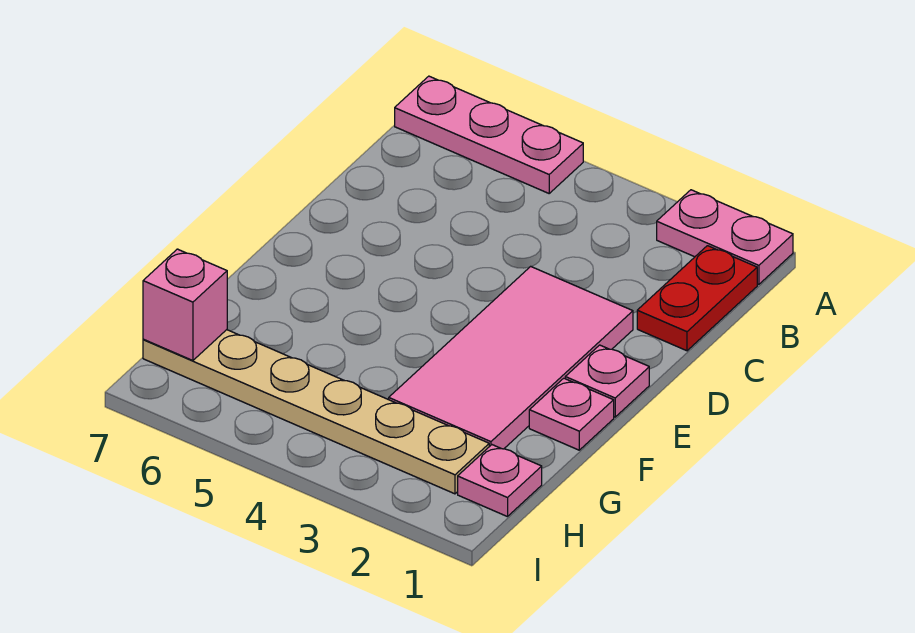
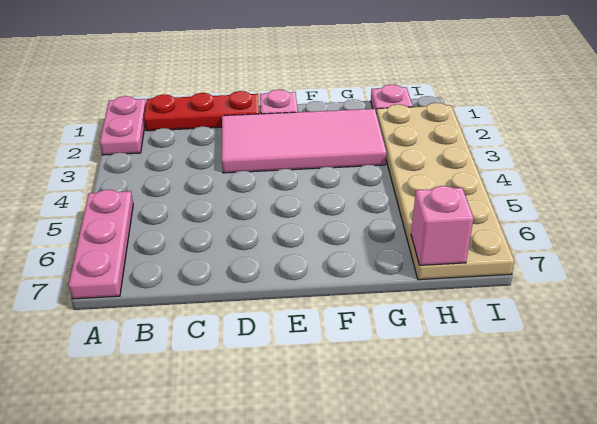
red 1x2 plate [637,246,757,351] -> red 1x3 plate [144,91,259,131]
pink 1x1 plate [529,378,614,450] -> none
tan 1x6 plate [143,330,489,494] -> tan 2x6 plate [376,103,515,280]

